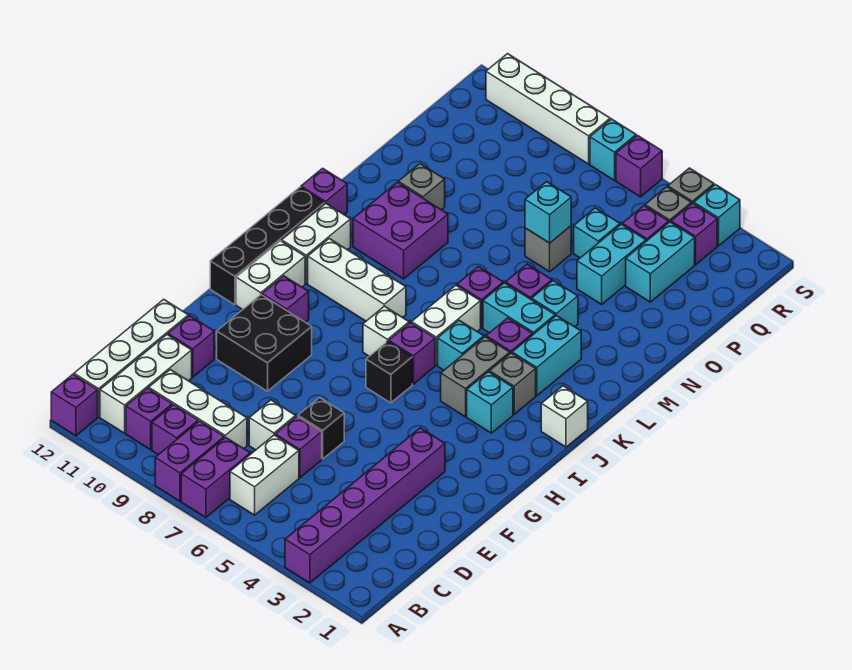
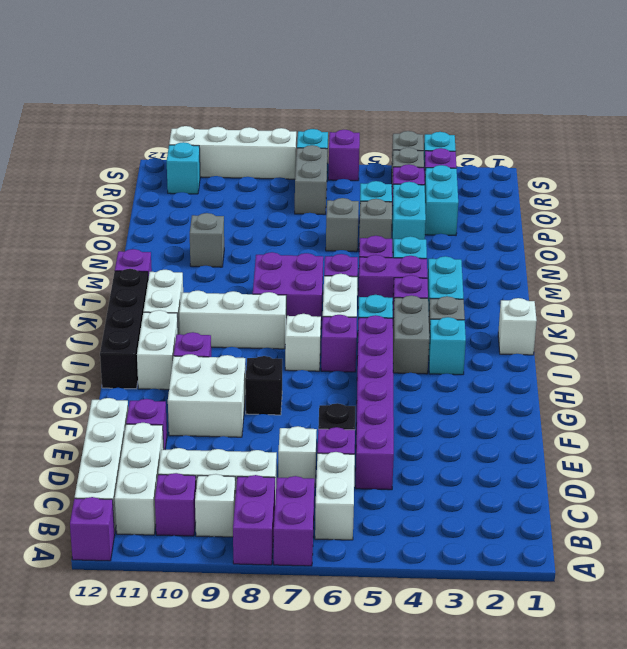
purple 1x6 brick [285,428,445,583] -> purple 1x6 brick moved to [356,315,394,490]
purple 1x1 brick [152,405,198,455] -> white 1x1 brick [195,474,236,537]
black 2x2 brick [217,295,312,391] -> white 2x2 brick [168,354,246,437]
black 1x1 brick [366,341,412,403] -> black 1x1 brick moved to [245,356,282,415]
cyan 1x2 brick [483,283,555,334] -> purple 1x2 brick [358,255,427,308]
purple 2x2 brick [353,182,448,279] -> purple 2x2 brick moved to [253,252,323,320]
none -> grey 1x1 brick [359,199,392,245]
cyan 1x1 brick [525,182,571,243] -> cyan 1x1 brick moved to [167,142,200,194]
none -> grey 1x2 brick [295,145,327,215]

